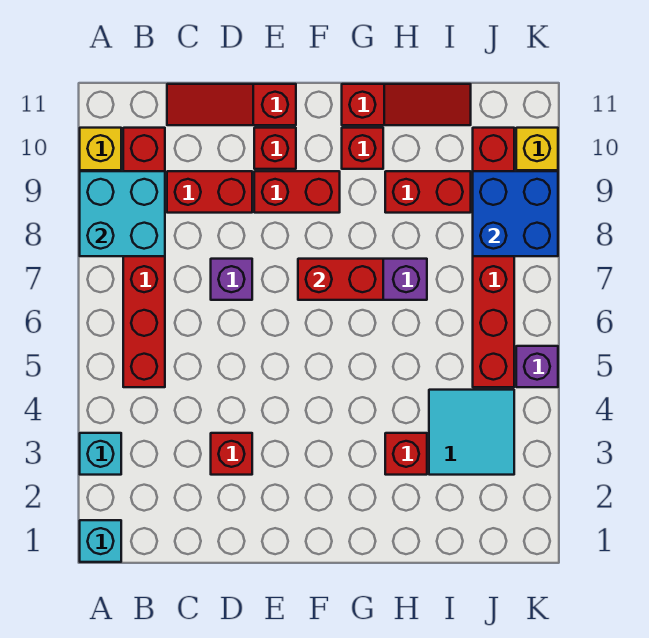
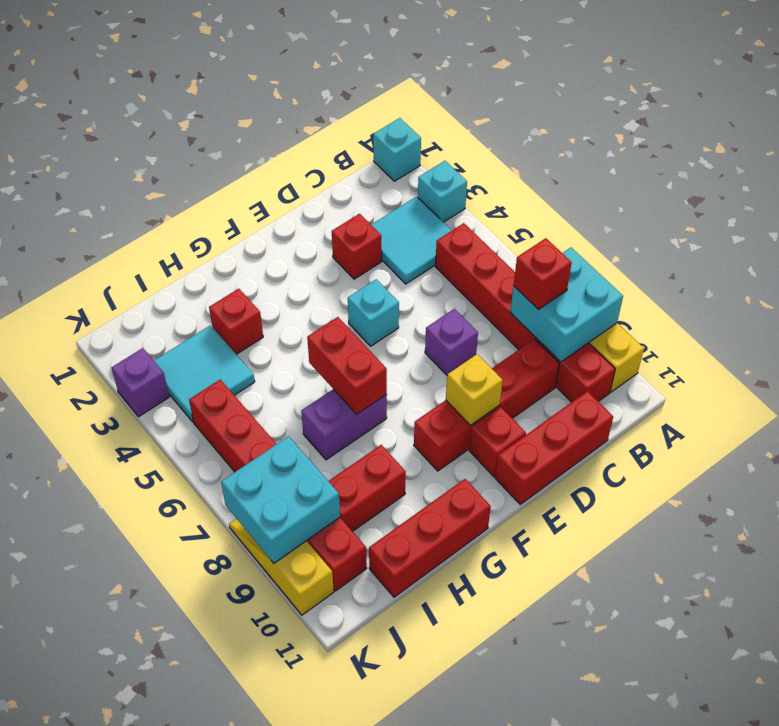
none -> cyan 2x2 tile [371,197,452,284]
red 1x3 slope [167,84,296,125] -> red 1x3 brick [495,391,613,504]
none -> cyan 1x1 brick [348,279,399,346]
none -> yellow 1x1 brick [446,354,503,426]
red 1x2 brick [298,259,383,300] -> red 1x2 brick turned to [307,317,387,414]
red 1x1 brick [342,128,383,169] -> red 1x1 brick moved to [514,238,572,310]
red 1x3 slope [342,84,471,125] -> red 1x3 brick [369,479,491,597]
blue 2x2 brick [473,171,558,256] -> cyan 2x2 brick [221,436,340,563]
purple 1x1 brick [516,346,558,387] -> purple 1x1 brick moved to [111,348,169,417]

